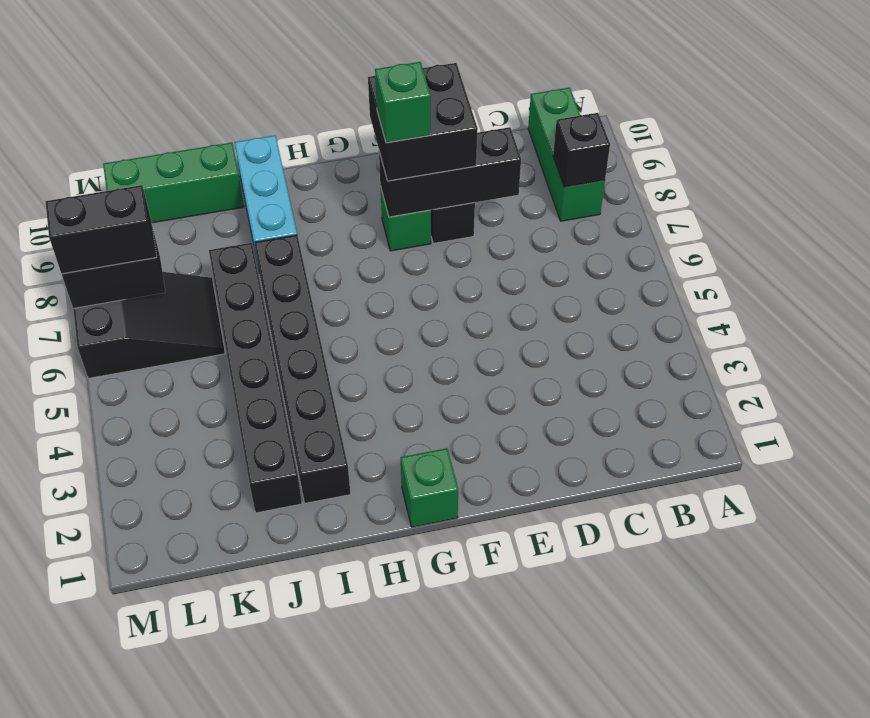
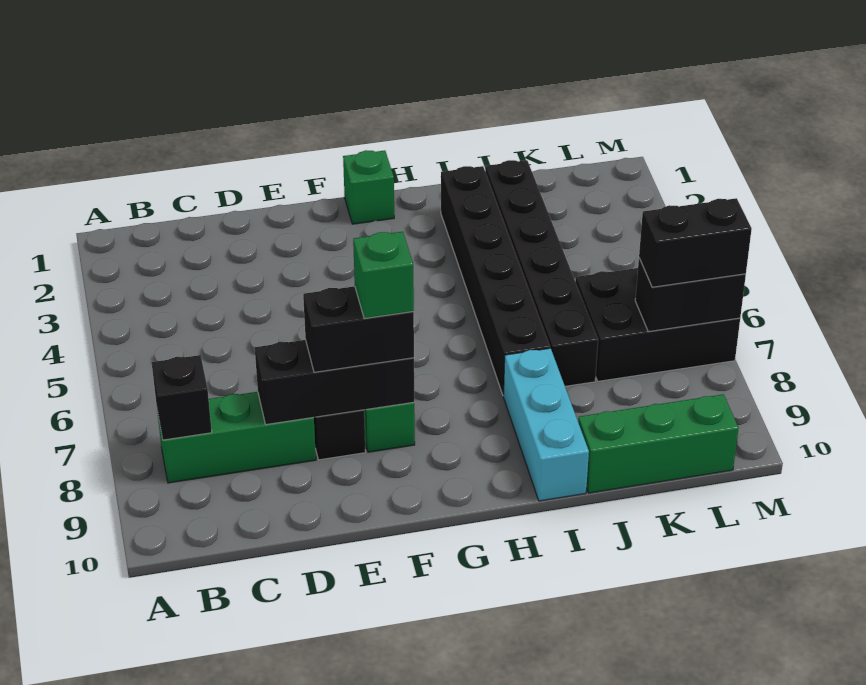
green 1x3 brick [528,88,605,221] -> green 1x3 brick turned to [157,392,316,483]
black 2x2 brick [368,63,478,181] -> black 1x2 brick [303,286,414,372]
black 2x3 slope [73,272,225,378] -> black 2x3 brick [575,268,740,381]

